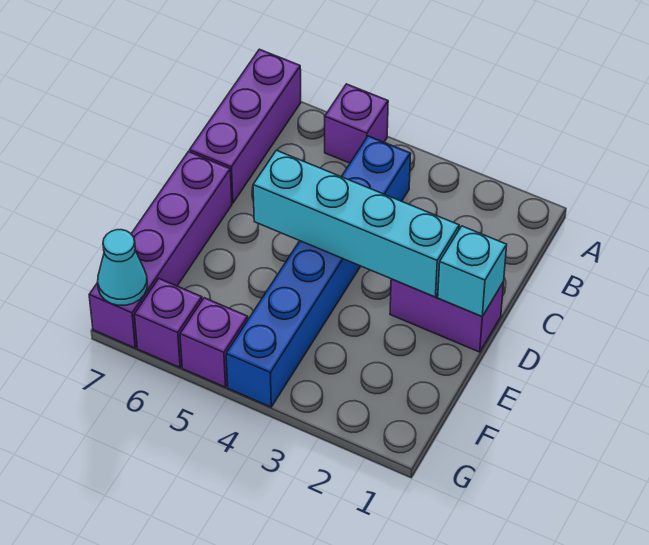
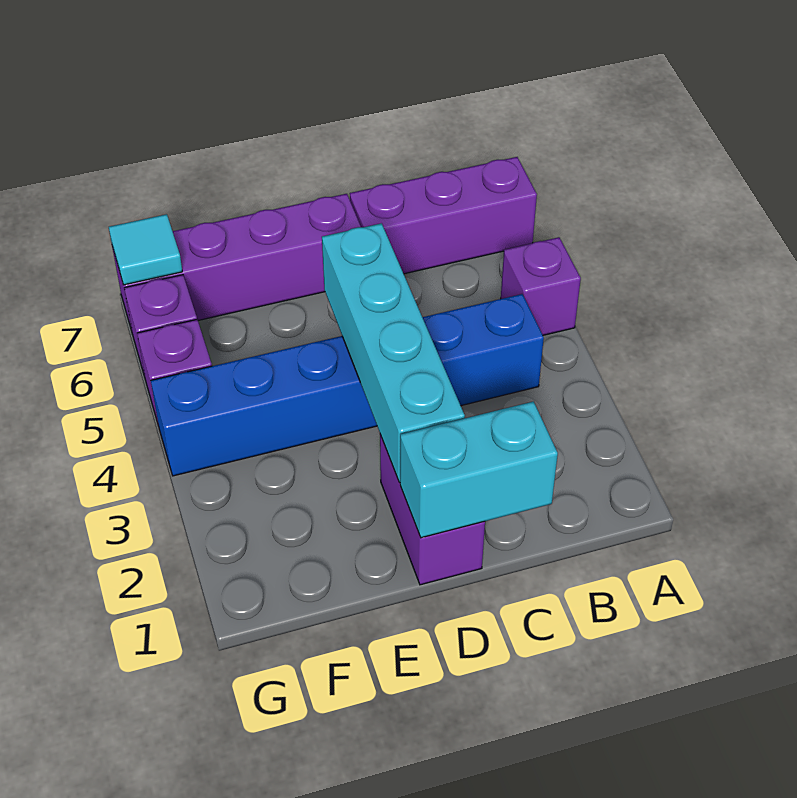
cyan 1x1 brick [438,226,507,316] -> cyan 1x2 brick [400,402,558,538]
cyan 1x1 cone [98,230,147,305] -> cyan 1x1 tile [109,214,182,285]

